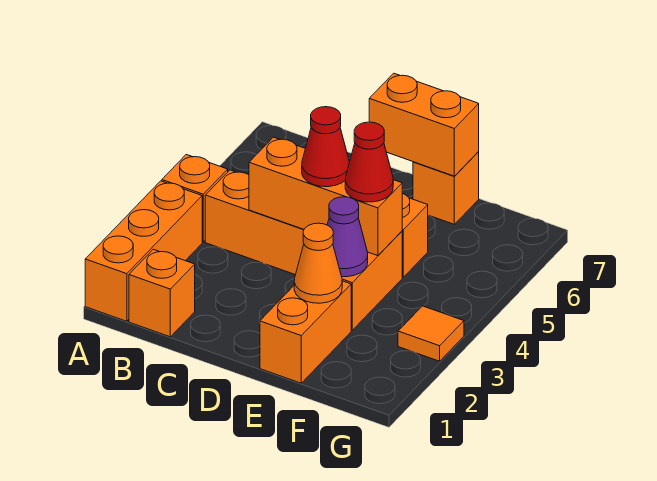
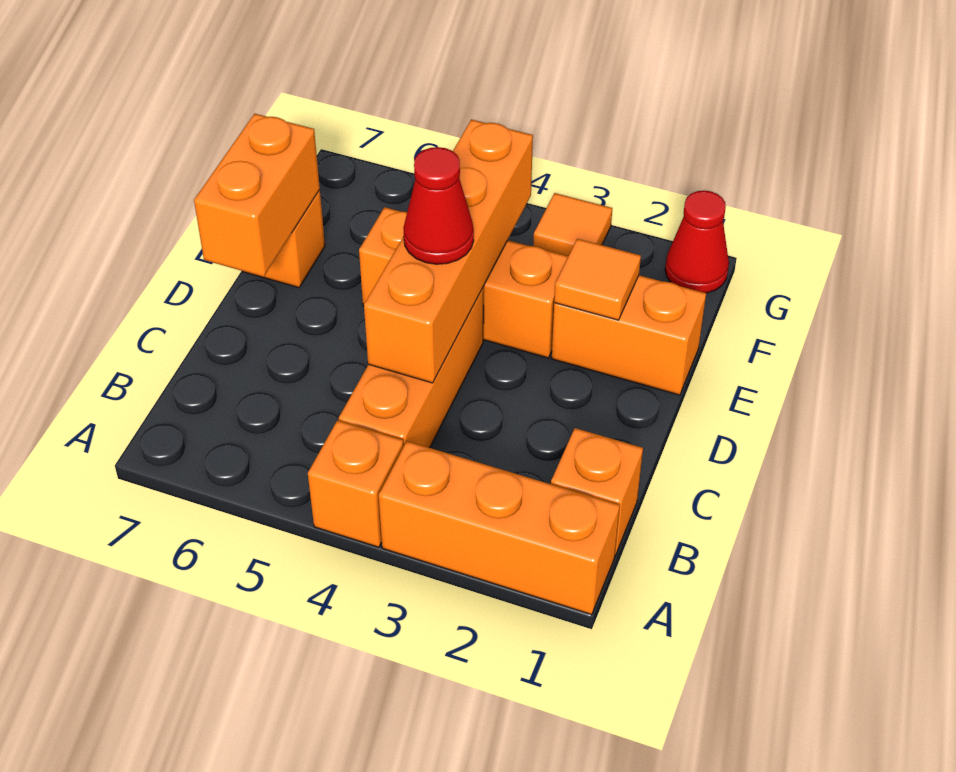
orange 1x3 brick [249,137,402,256] -> orange 1x4 brick [364,119,533,383]
orange 1x1 cone [294,223,342,303] -> orange 1x1 tile [554,239,641,320]
purple 1x1 cone [327,197,368,277] -> none
red 1x1 cone [345,122,393,202] -> red 1x1 cone moved to [665,191,729,293]

